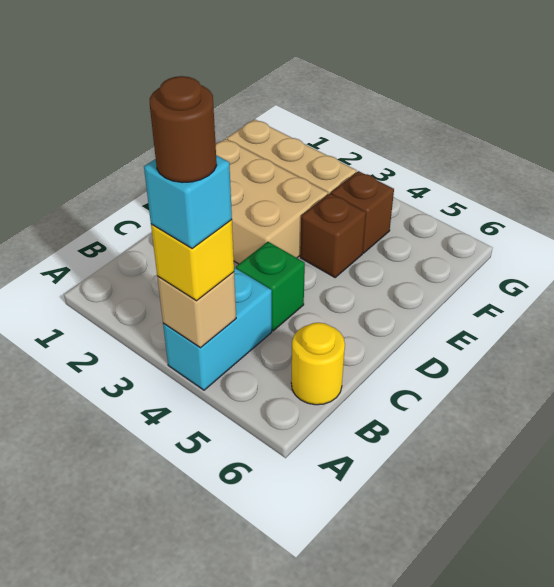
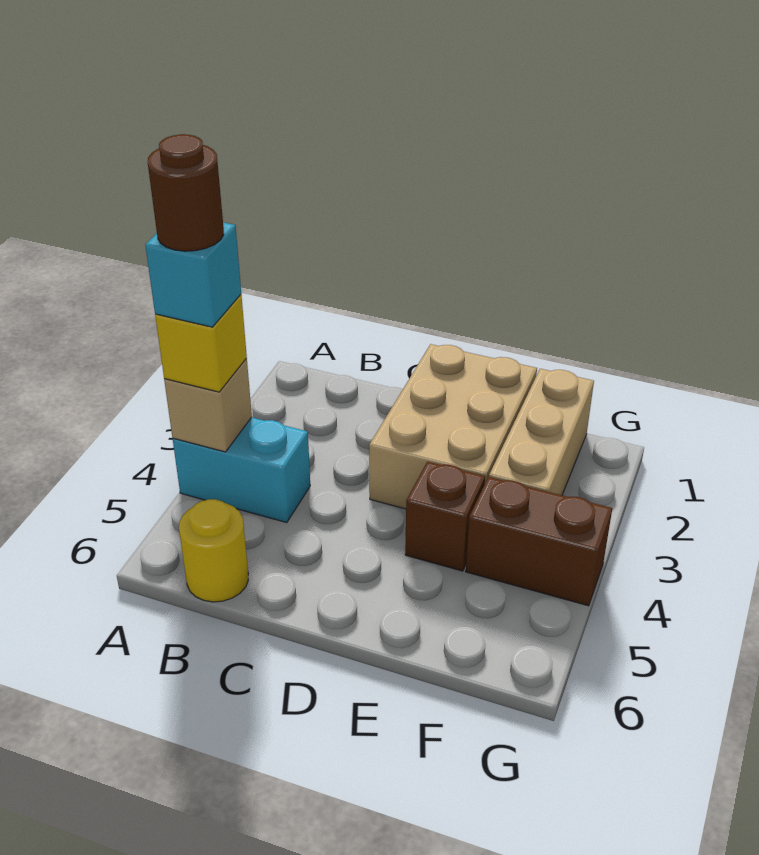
green 1x1 brick [236,242,305,331] -> none
brown 1x1 brick [331,171,394,253] -> brown 1x2 brick [466,477,612,606]

